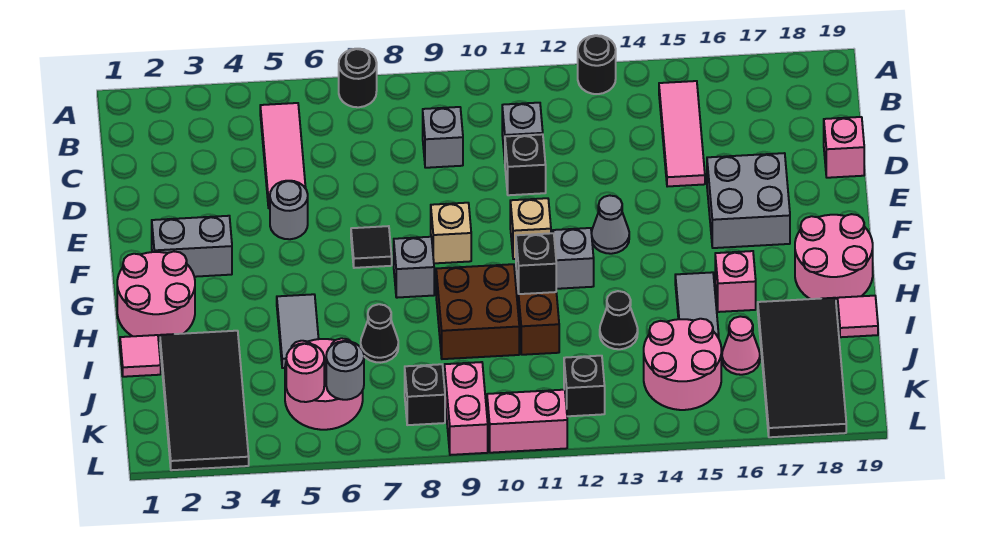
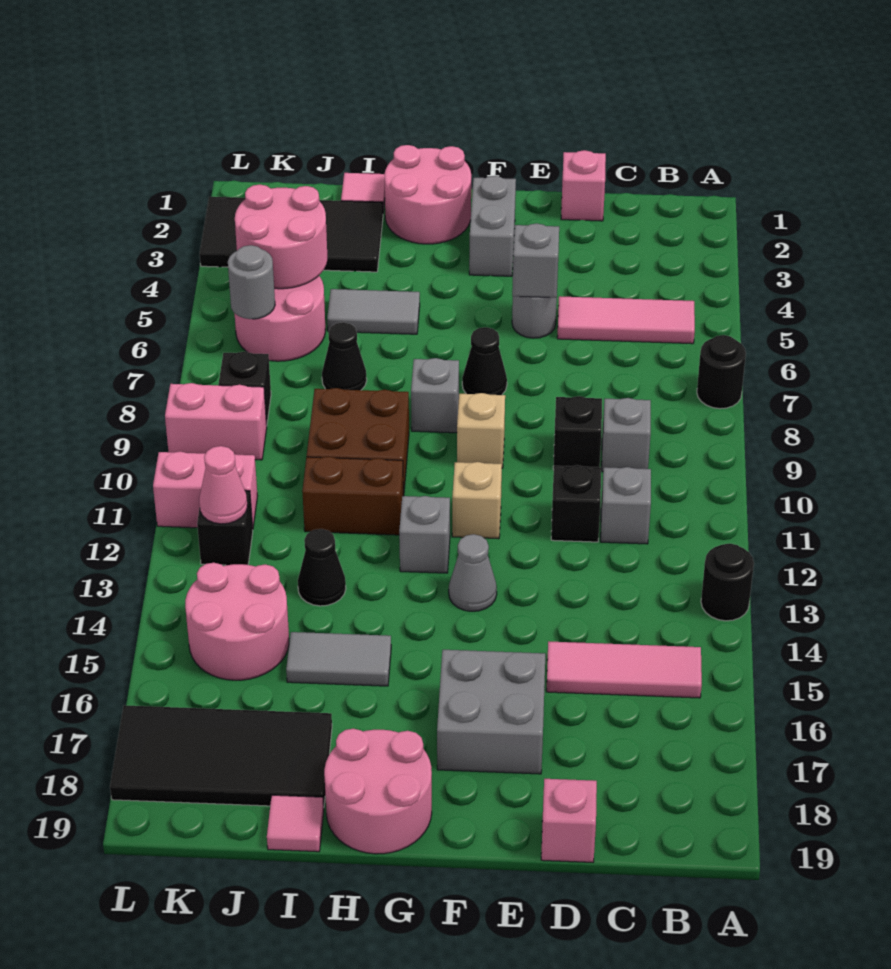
none -> grey 1x1 brick [512,223,559,298]
black 1x1 tile [351,226,392,268] -> black 1x1 cone [462,327,507,395]
black 1x1 brick [516,233,556,294] -> black 1x1 brick moved to [553,396,602,470]
pink 1x1 brick [715,251,756,312] -> pink 1x1 brick moved to [561,150,606,221]
pink 1x1 cone [722,316,760,375] -> pink 1x1 cone moved to [199,446,247,524]
pink 1x1 round brick [286,343,324,402] -> pink 2x2 round brick [235,185,327,289]
pink 1x2 brick [487,390,567,453] -> pink 1x2 brick turned to [153,451,258,528]

